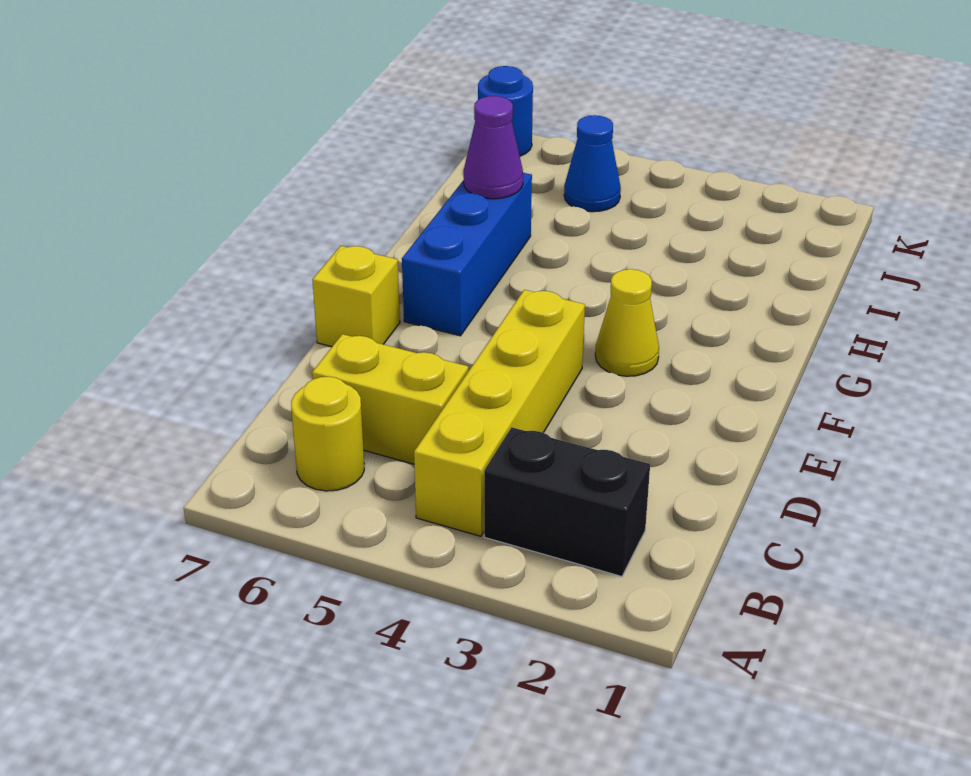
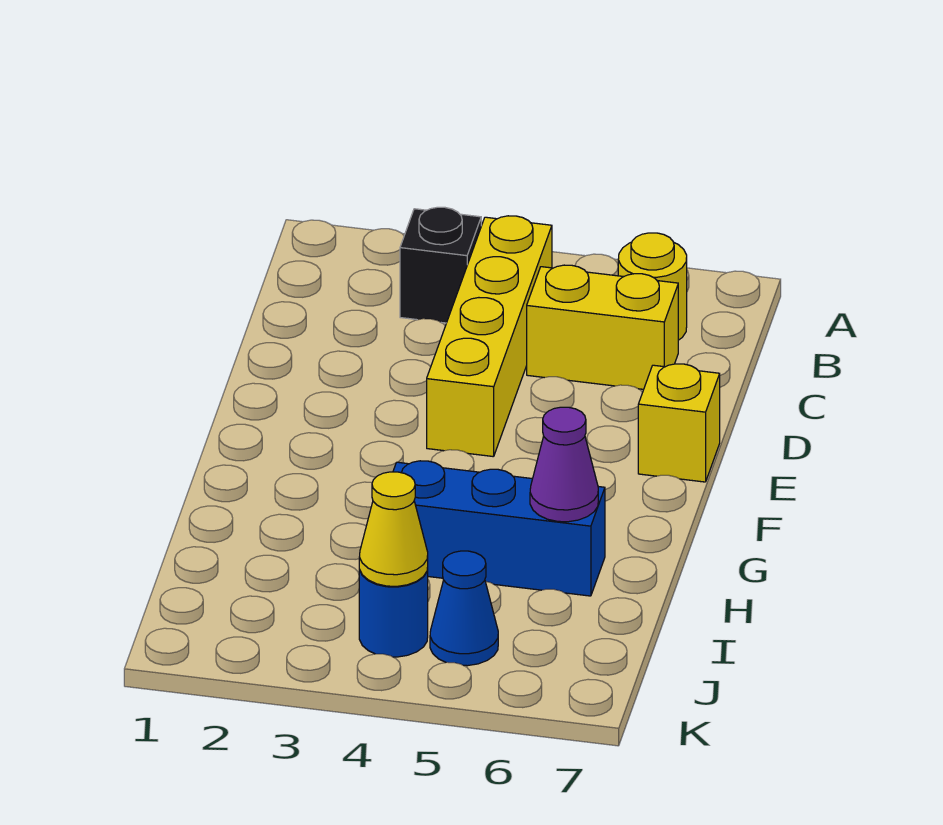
black 1x2 brick [484,427,650,577] -> black 1x1 brick [400,207,481,323]
yellow 1x1 cone [595,269,659,376] -> yellow 1x1 cone moved to [359,472,428,586]
blue 1x3 brick [402,173,532,336] -> blue 1x3 brick turned to [393,461,605,596]
blue 1x1 round brick [478,66,533,156] -> blue 1x1 round brick moved to [359,569,428,657]

